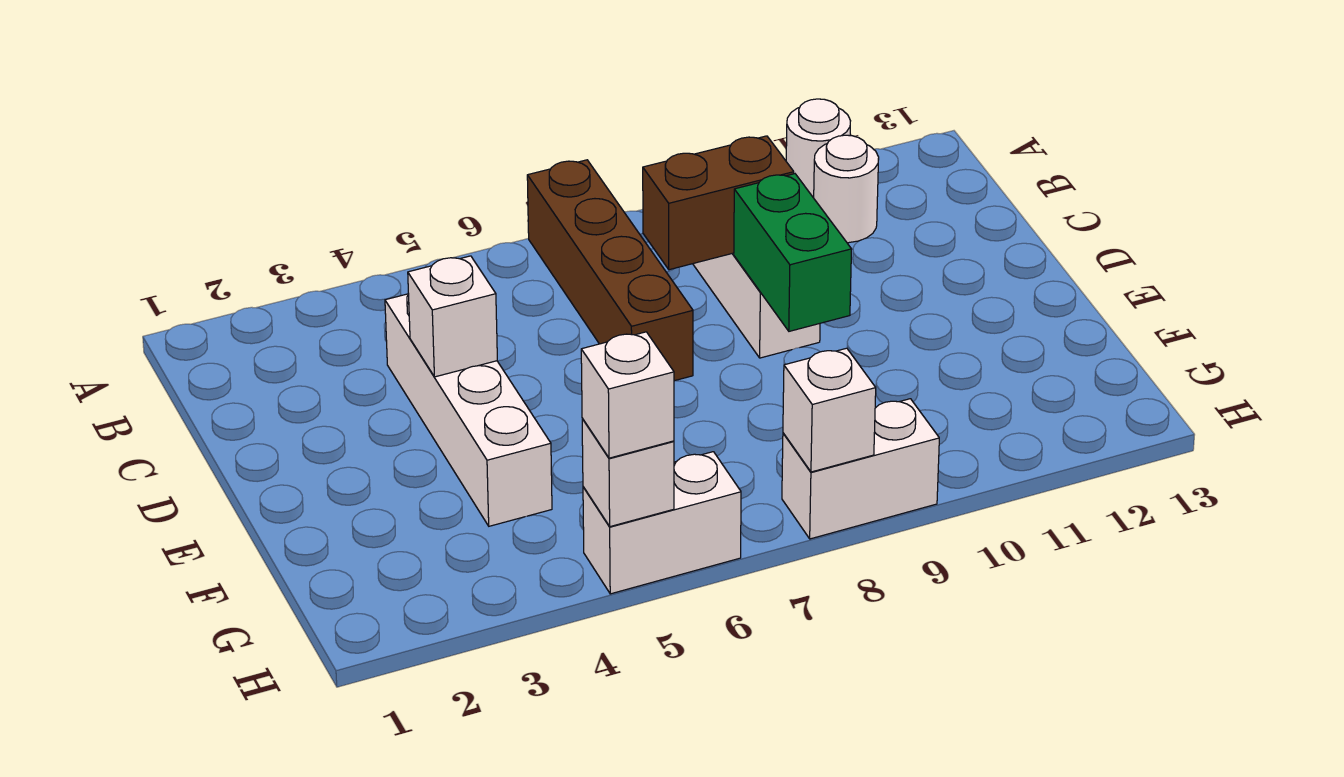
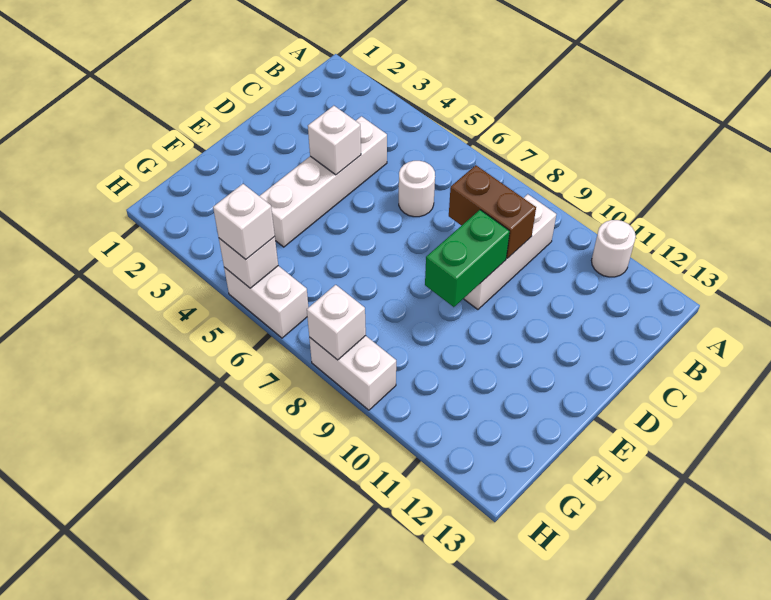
brown 1x4 brick [527,160,693,381] -> none
white 1x1 round brick [814,135,879,243] -> white 1x1 round brick moved to [399,161,435,217]

